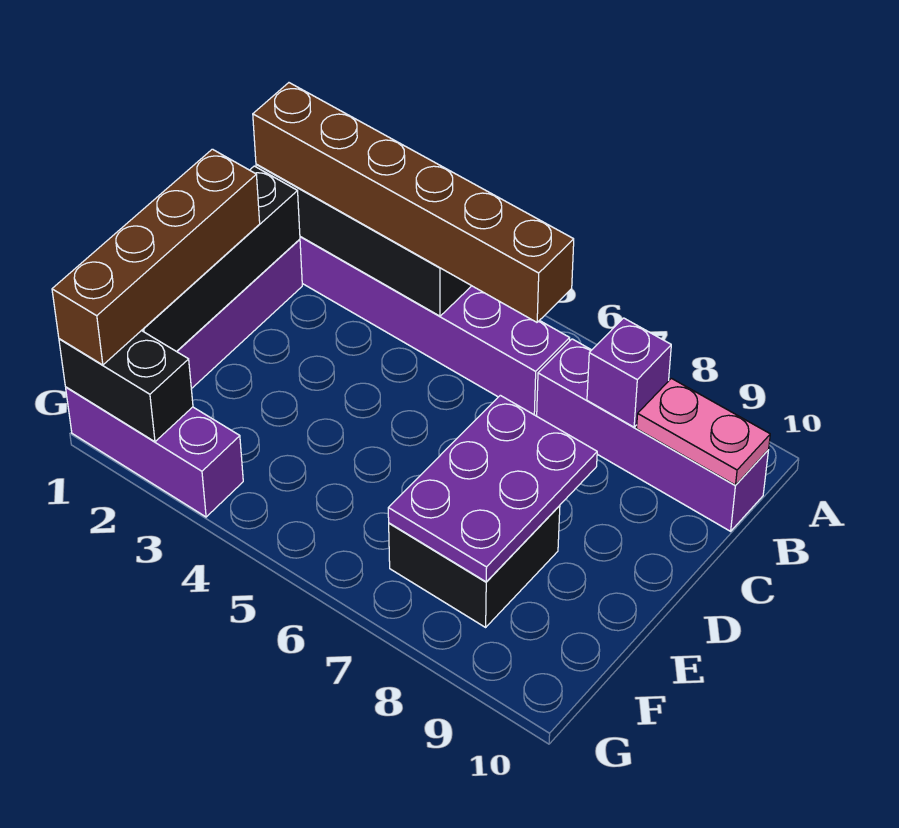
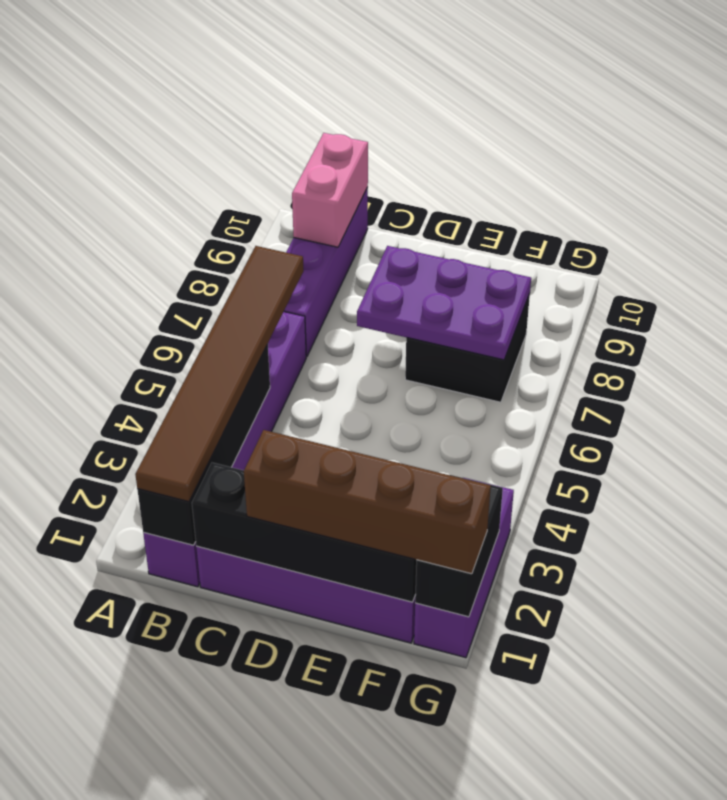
brown 1x6 brick [253,83,574,322] -> brown 1x6 tile [135,246,304,502]
purple 1x1 brick [587,318,671,427] -> none
pink 1x2 plate [637,378,770,485] -> pink 1x2 brick [292,133,368,247]

